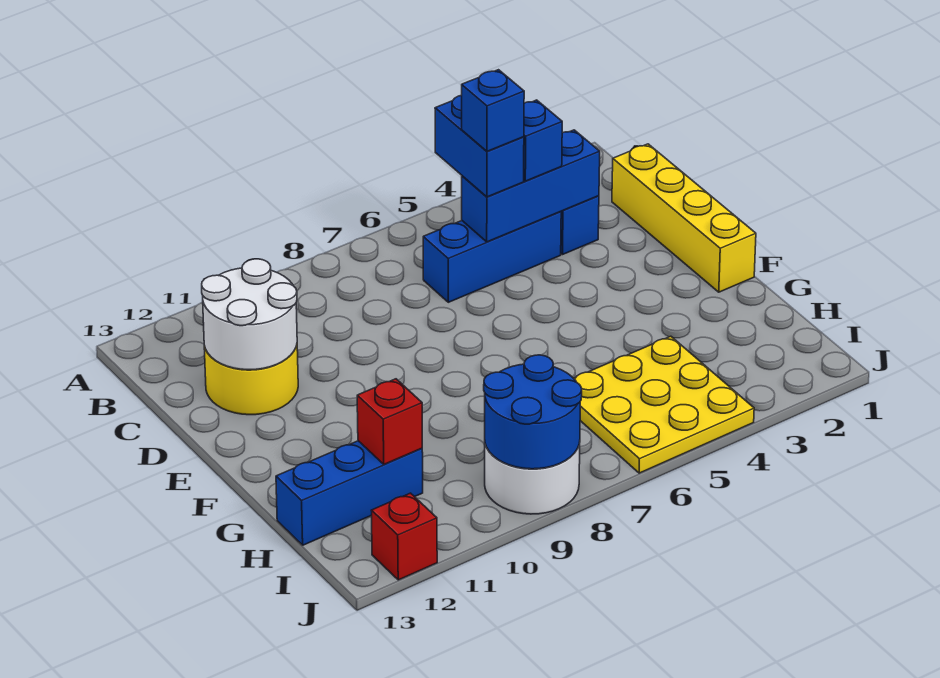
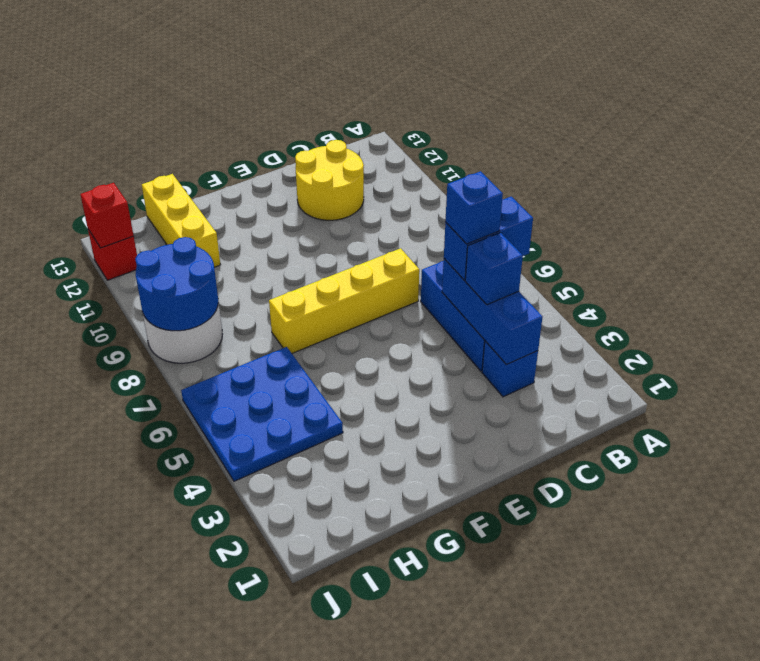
yellow 1x4 brick [612,144,756,292] -> yellow 1x4 brick moved to [269,248,419,353]
white 2x2 round brick [202,259,297,370] -> none
yellow 3x3 plate [574,336,754,473] -> blue 3x3 plate [181,347,343,481]
blue 1x3 brick [276,441,423,545] -> yellow 1x3 brick [142,174,220,267]
red 1x1 brick [357,379,422,464] -> red 1x1 brick moved to [80,183,134,248]

